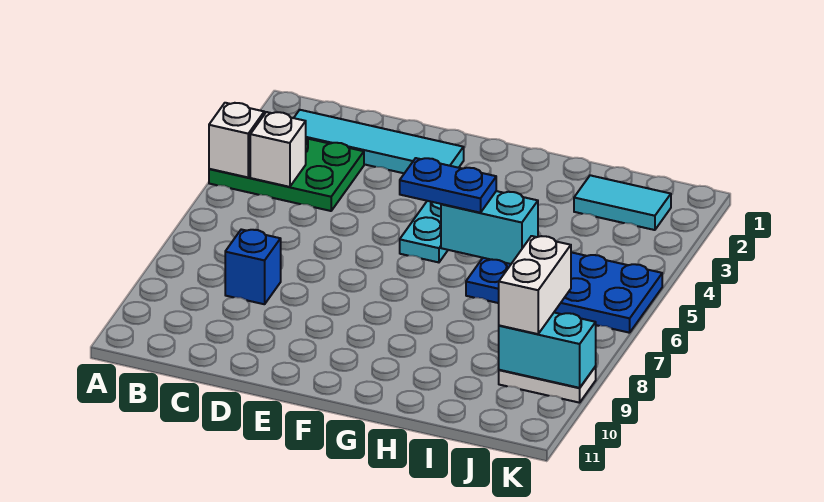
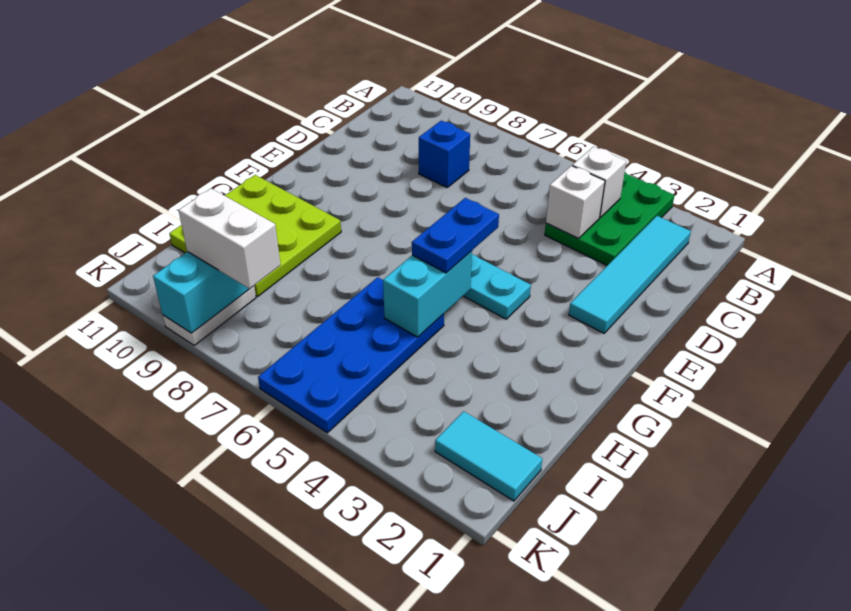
white 1x1 brick [209,103,264,177] -> white 1x1 brick moved to [546,166,605,238]
none -> lime 3x3 plate [169,175,341,297]
cyan 1x2 tile [574,175,671,230] -> cyan 1x2 tile turned to [435,411,542,501]

